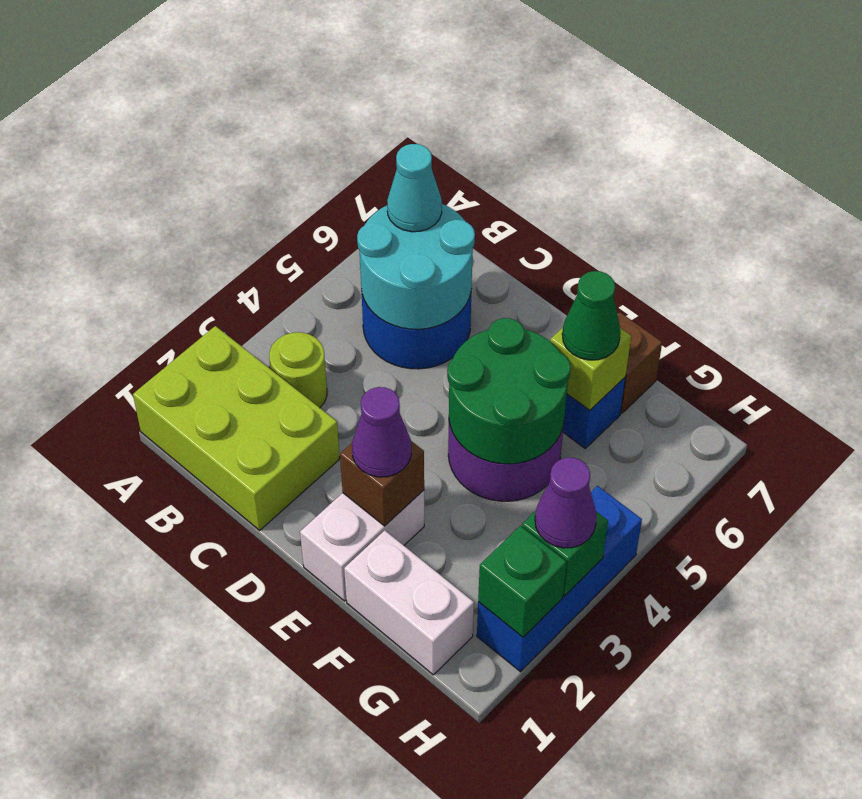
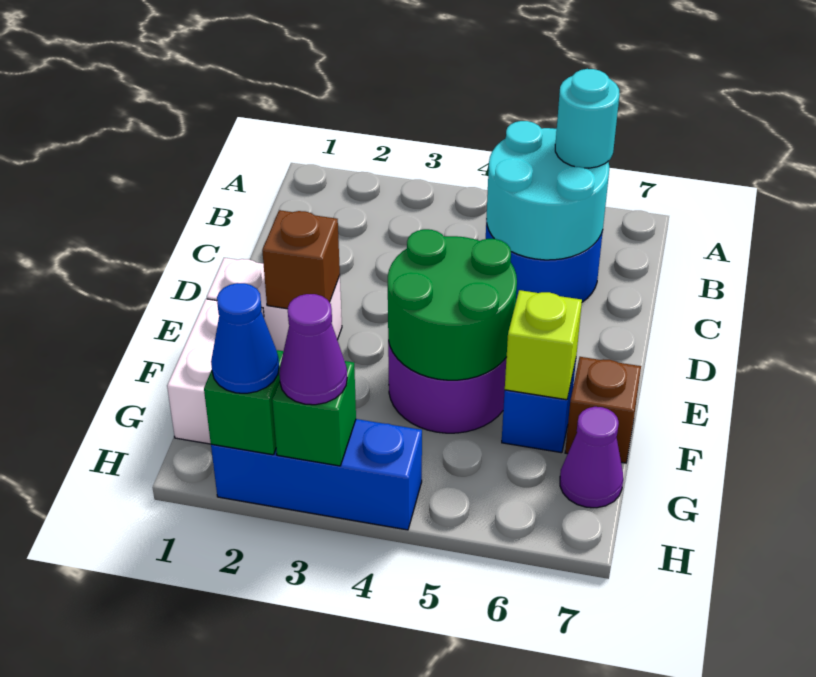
lime 2x3 brick [133,326,340,530] -> none
lime 1x1 round brick [269,332,327,408] -> none
cyan 1x1 cone [387,144,442,232] -> cyan 1x1 round brick [555,69,620,168]
purple 1x1 cone [352,387,411,477] -> purple 1x1 cone moved to [560,407,623,508]
green 1x1 cone [562,271,620,360] -> none
none -> blue 1x1 cone [211,283,279,393]

